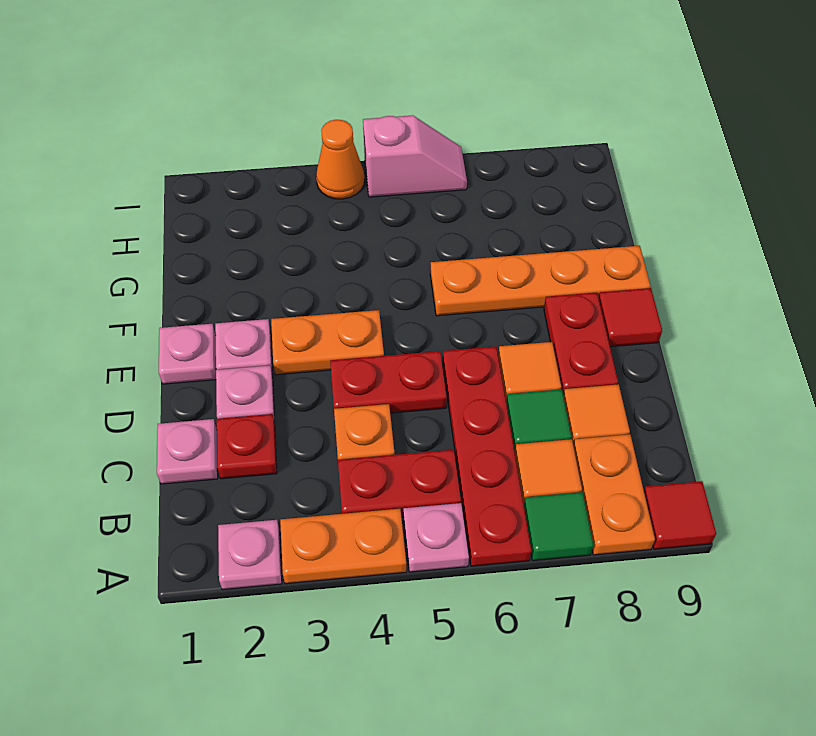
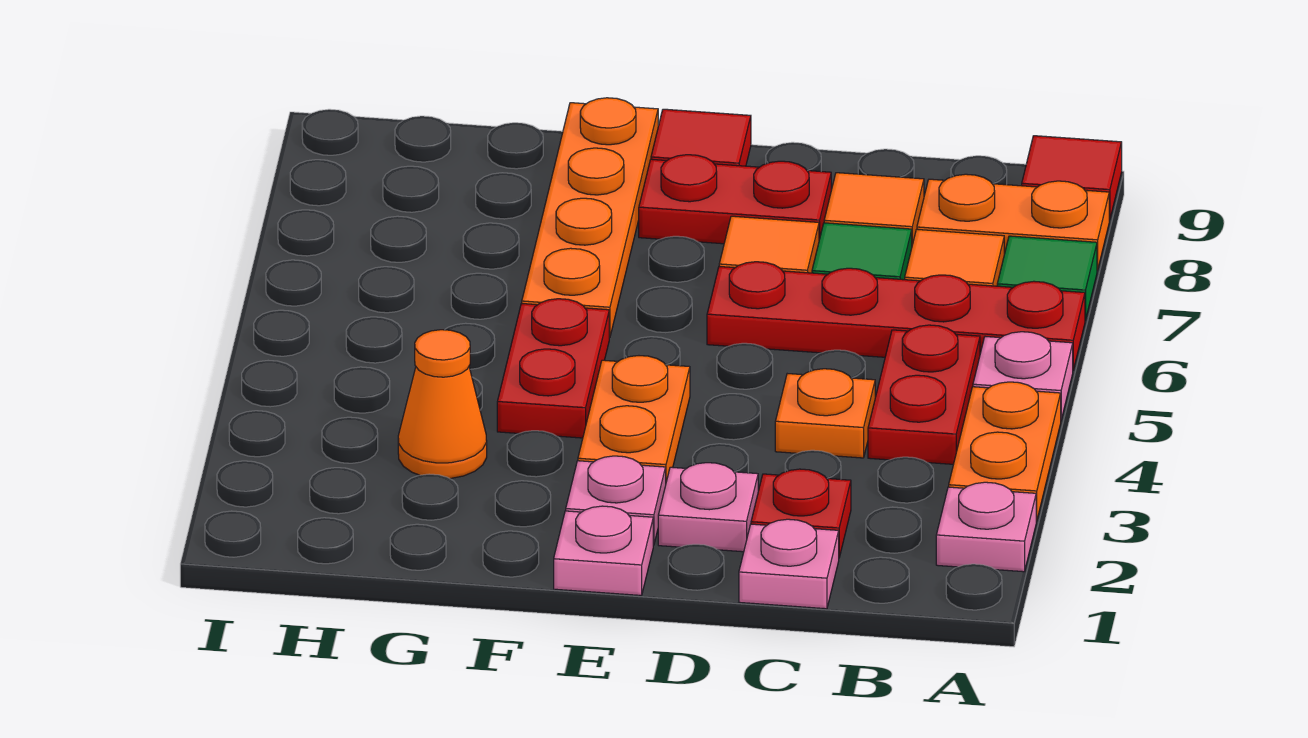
red 1x2 plate [330,351,447,413] -> red 1x2 plate moved to [497,299,609,438]
orange 1x1 cone [316,120,364,199] -> orange 1x1 cone moved to [398,330,487,479]
pink 1x2 slope [363,115,467,197] -> none

